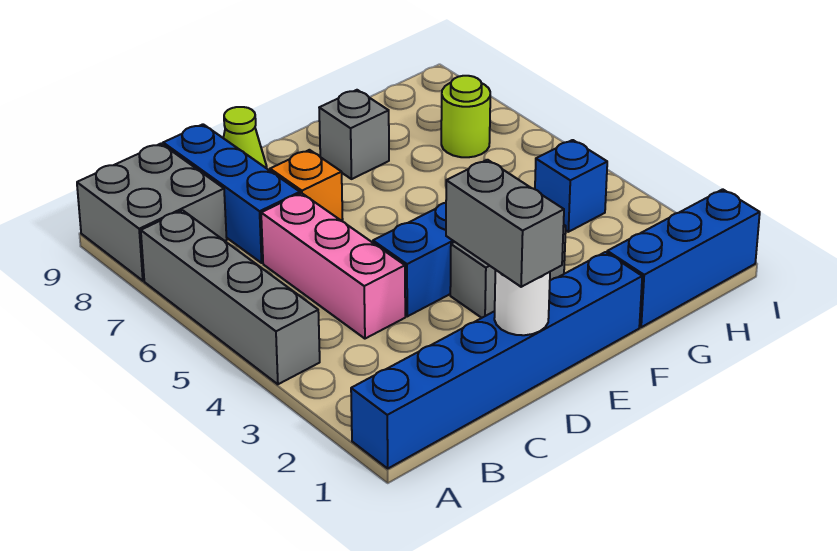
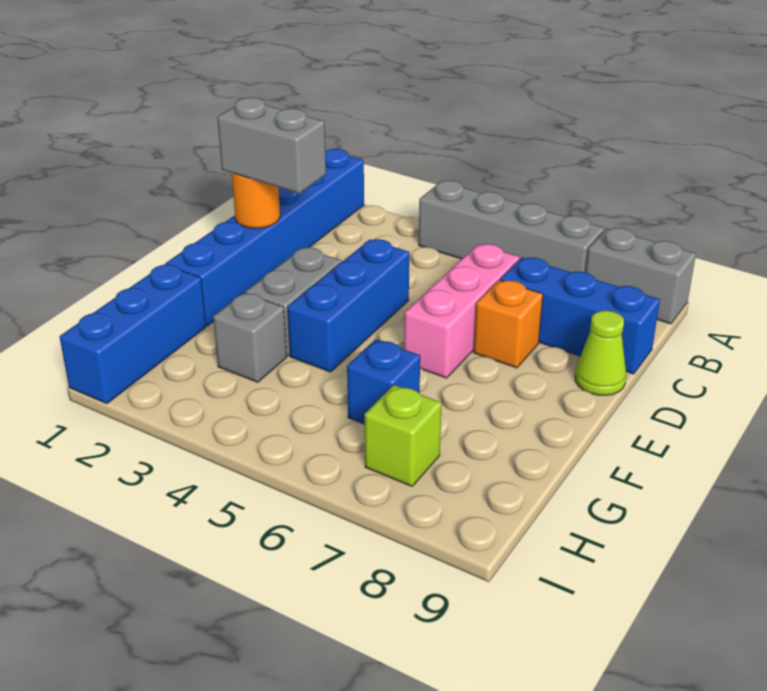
grey 2x2 brick [77,144,227,281] -> grey 1x2 brick [586,228,696,324]
pink 1x3 brick [261,193,405,339] -> pink 1x3 brick turned to [404,244,519,378]
white 1x1 round brick [494,270,550,335] -> orange 1x1 round brick [232,173,280,228]
grey 1x1 brick [319,90,389,179] -> grey 1x1 brick moved to [213,293,287,382]
blue 1x1 brick [535,140,607,232] -> blue 1x1 brick moved to [347,339,420,424]
lime 1x1 round brick [441,76,490,157] -> lime 1x1 brick [365,385,442,486]

